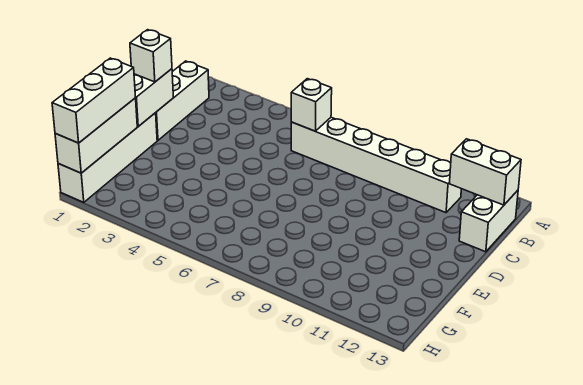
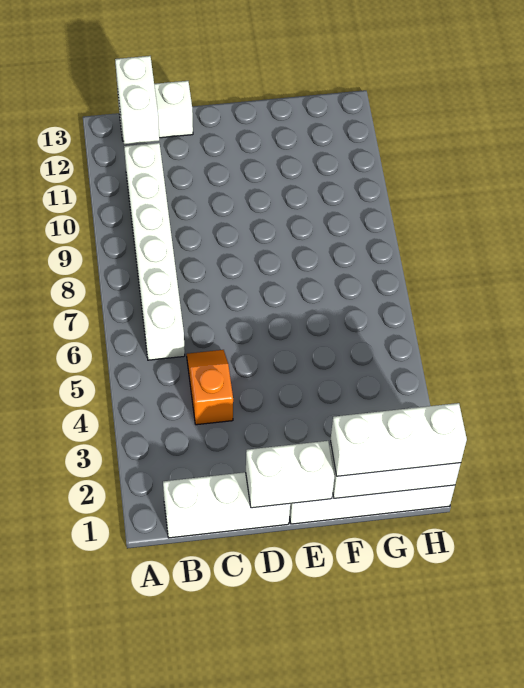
white 1x1 brick [291,79,332,131] -> none
none -> orange 1x2 slope [187,350,233,425]
white 1x1 brick [130,30,172,82] -> none

